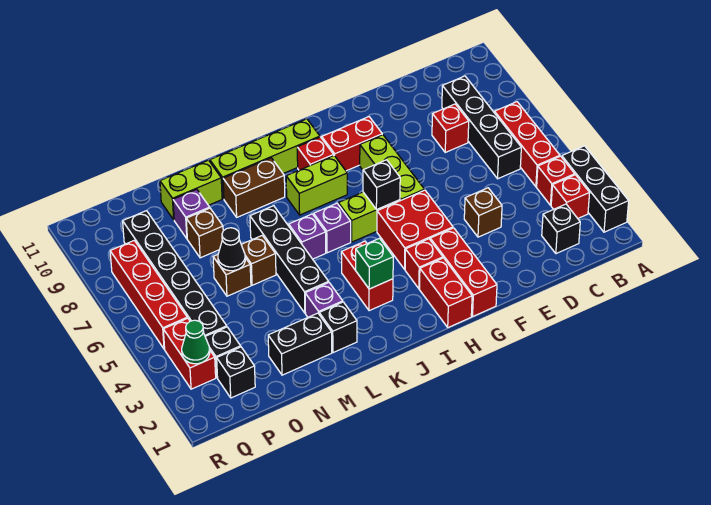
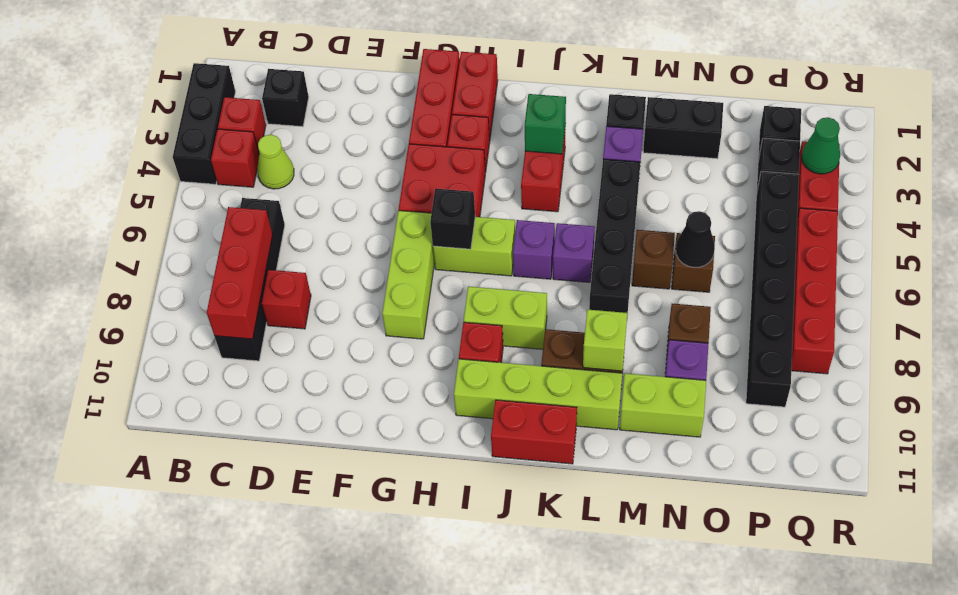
red 1x3 brick [494,102,560,187] -> red 1x3 brick moved to [207,207,273,339]
none -> lime 1x1 cone [257,135,294,189]
brown 1x1 brick [464,188,502,237] -> none
red 1x2 brick [322,117,382,171] -> red 1x2 brick moved to [491,400,577,464]
none -> lime 1x1 brick [583,310,627,371]

